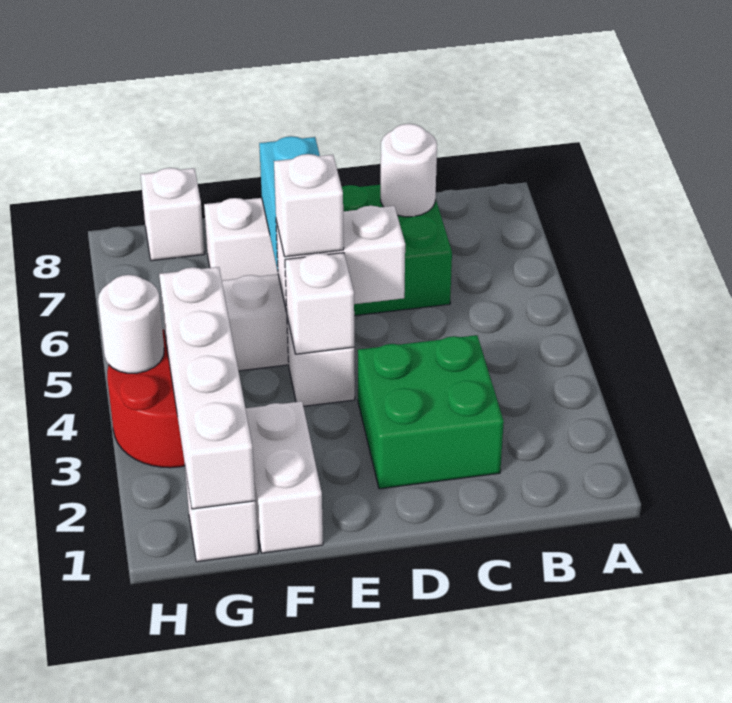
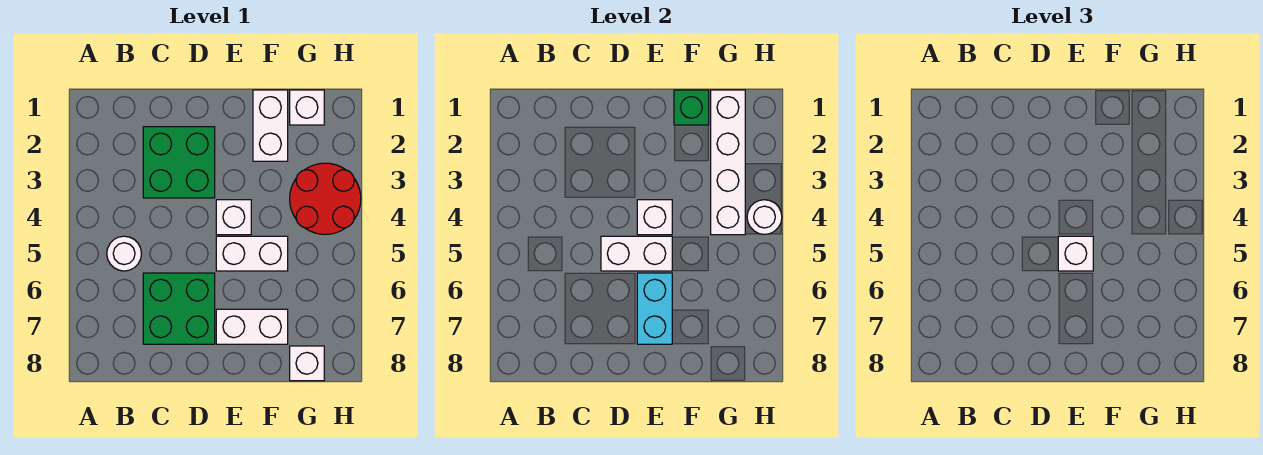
white 1x1 round brick [381,124,437,217] -> white 1x1 round brick moved to [107,236,142,271]
none -> green 1x1 brick [674,90,709,125]

